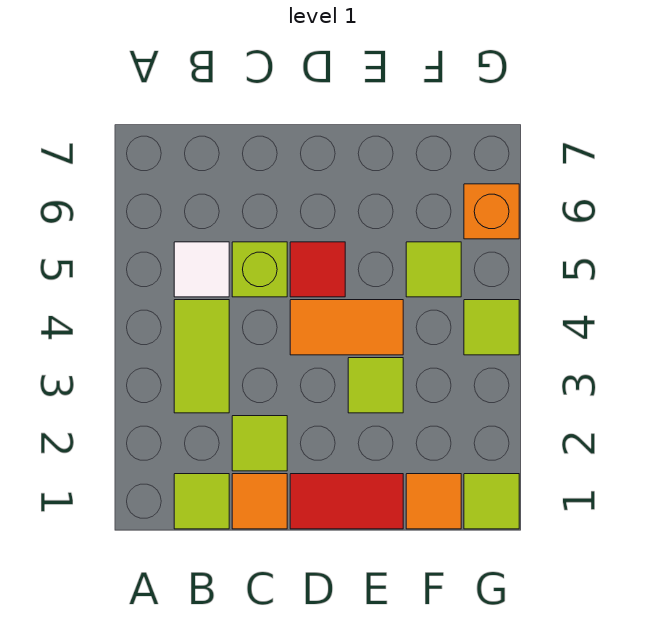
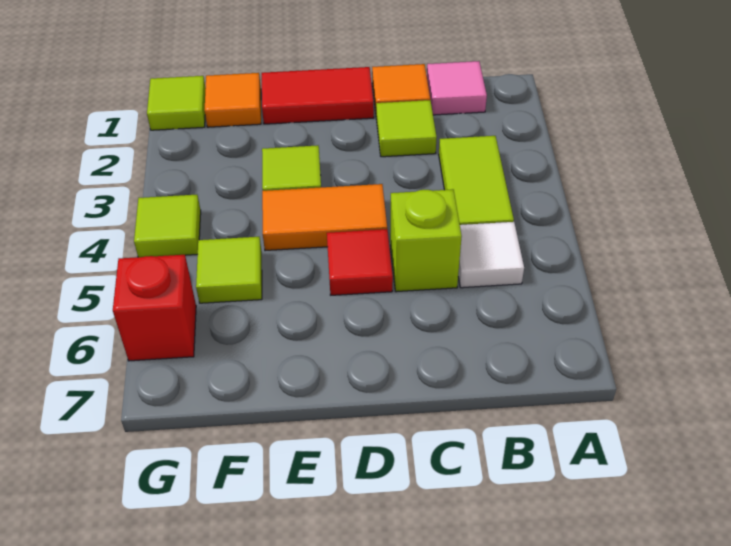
lime 1x1 tile [174,474,229,529] -> pink 1x1 tile [427,61,487,115]
orange 1x1 brick [464,184,519,239] -> red 1x1 brick [113,255,196,361]

